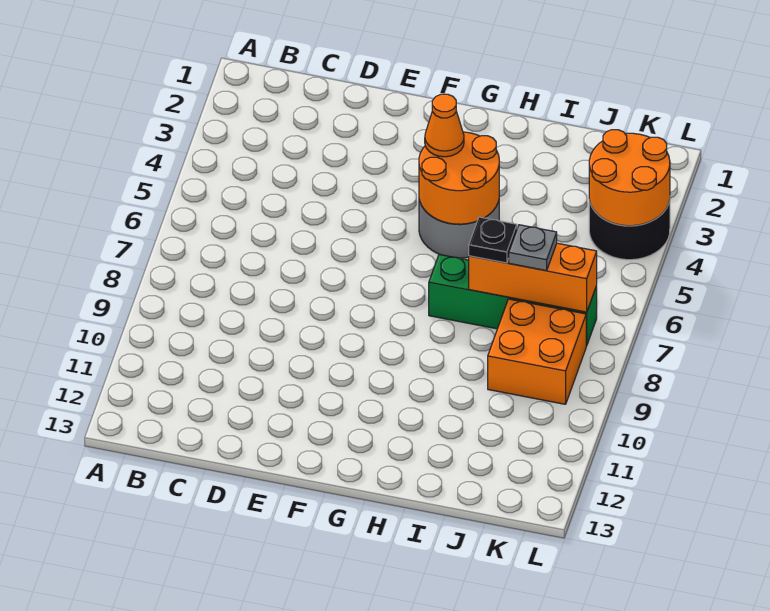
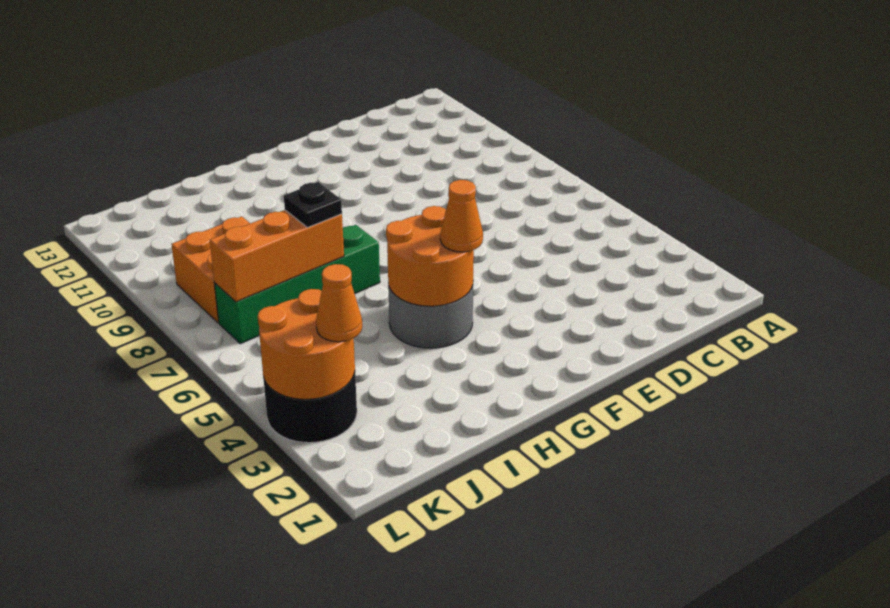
grey 1x1 plate [509,225,557,271] -> none
none -> orange 1x1 cone [316,264,362,342]

